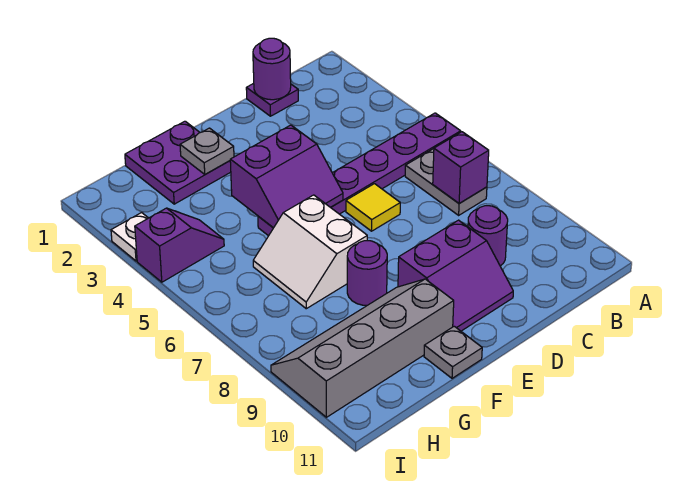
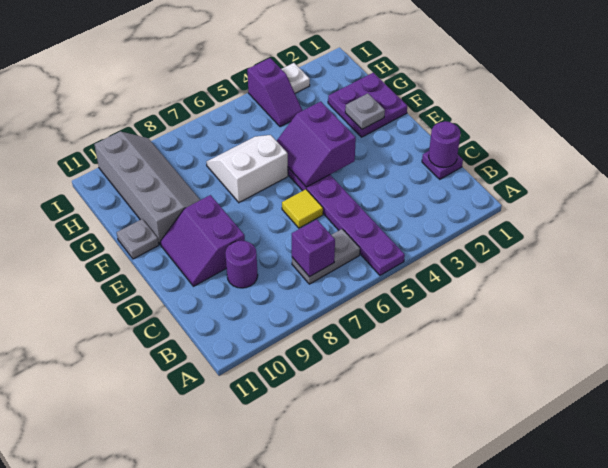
purple 1x1 round brick [347,241,387,305] -> none

